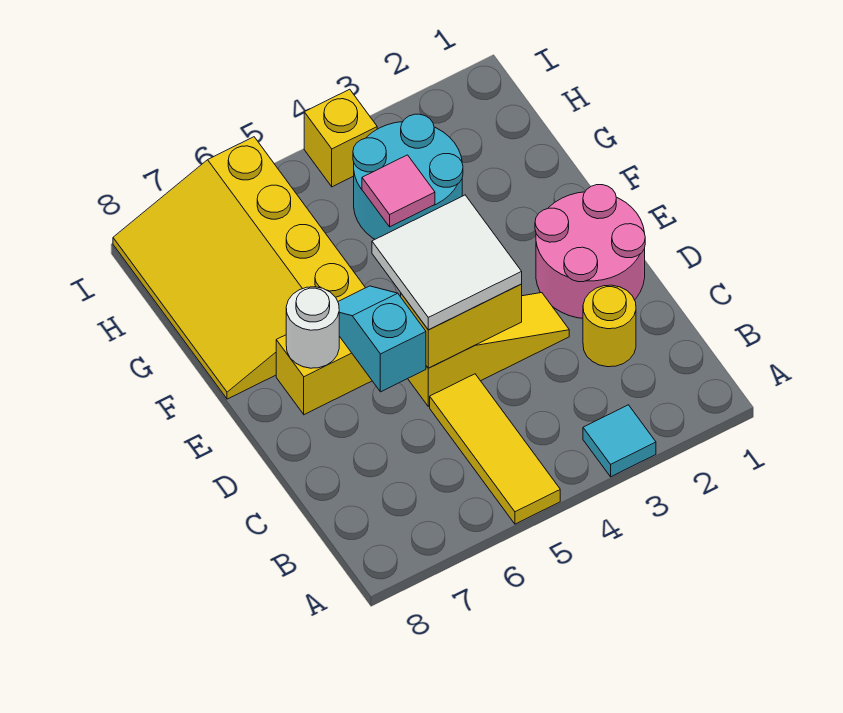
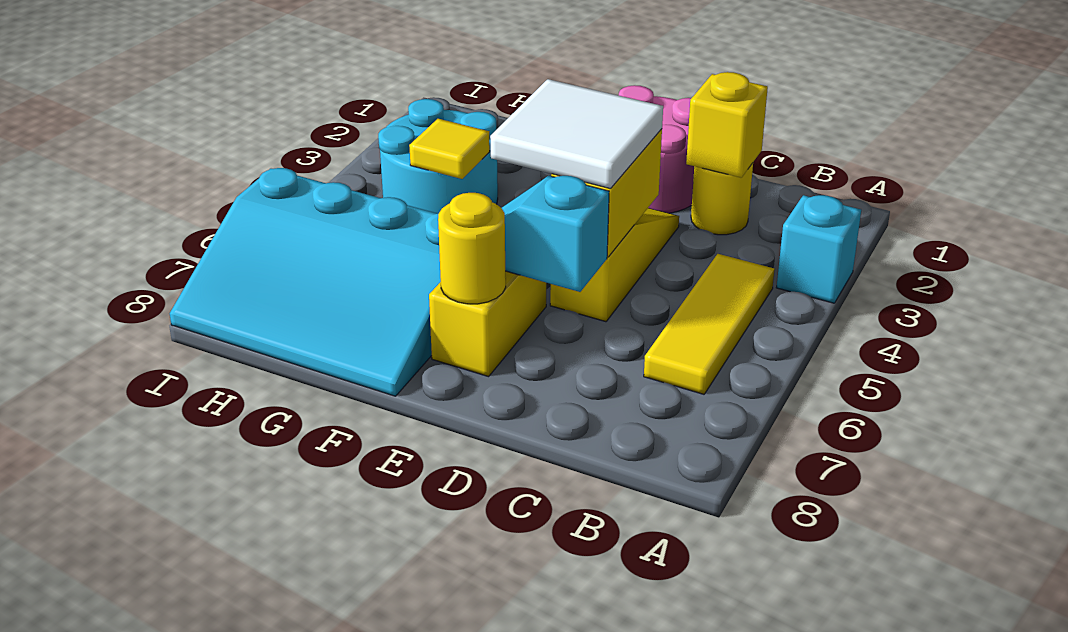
cyan 1x1 tile [583,405,656,477] -> cyan 1x1 brick [776,195,861,303]
yellow 1x3 tile [430,374,560,524] -> yellow 1x3 tile turned to [644,254,775,394]
white 1x1 round brick [286,287,339,368] -> yellow 1x1 round brick [438,193,506,304]
yellow 3x4 slope [113,137,365,399] -> cyan 3x4 slope [170,168,441,396]
pink 1x1 tile [362,155,435,227] -> yellow 1x1 tile [409,119,490,179]
yellow 1x1 brick [304,89,377,187] -> yellow 1x1 brick moved to [686,72,768,178]

